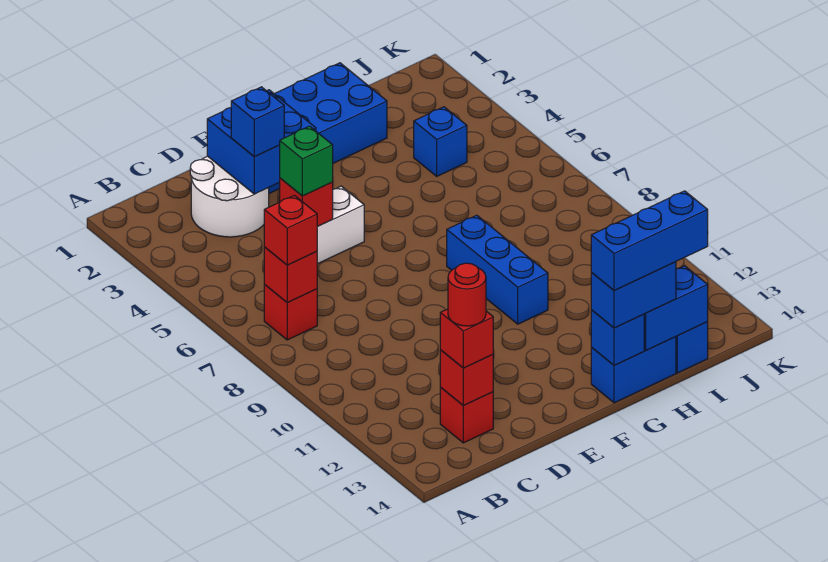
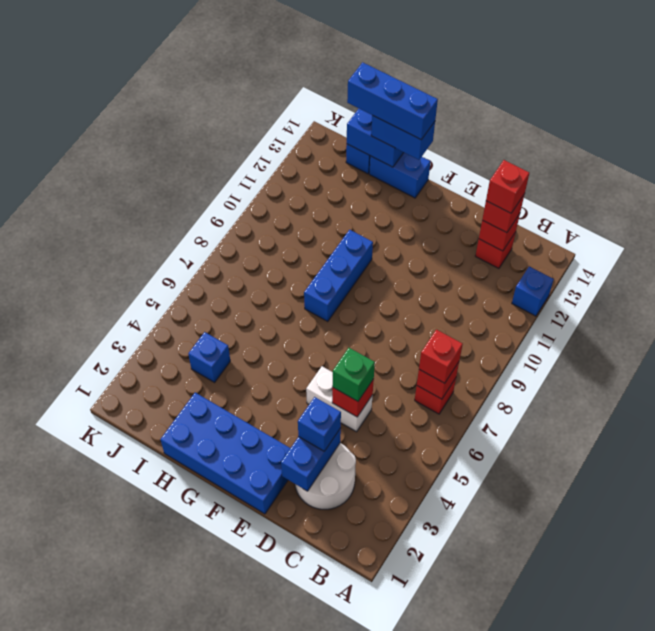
red 1x1 round brick [448,263,486,326] -> red 1x1 brick [486,160,529,213]
blue 2x2 brick [207,90,316,194] -> blue 1x2 brick [281,428,341,491]
blue 1x1 brick [591,310,644,366] -> blue 1x1 brick moved to [512,266,554,316]

